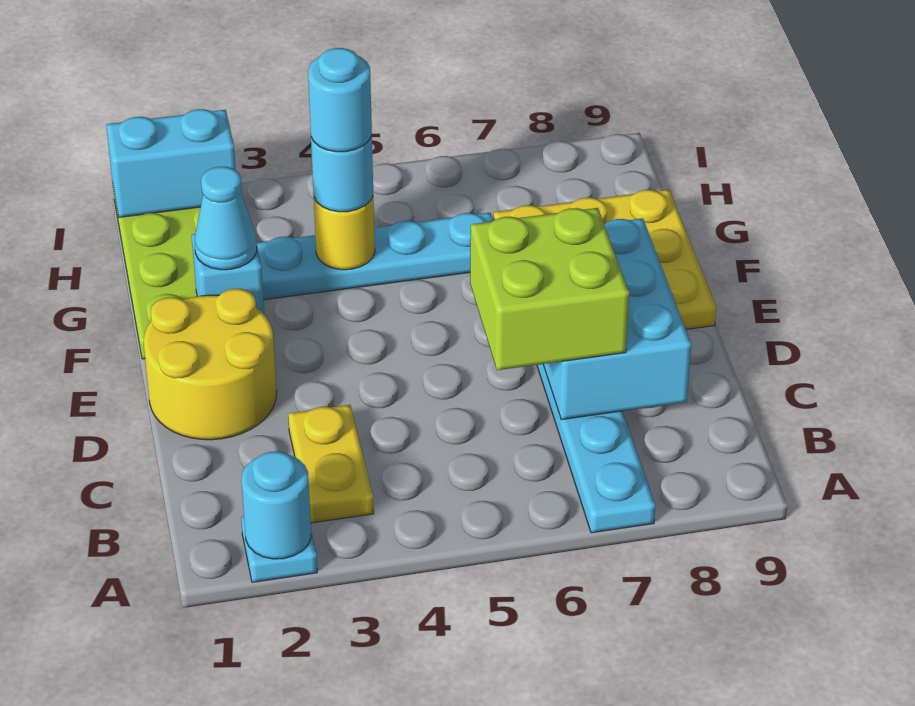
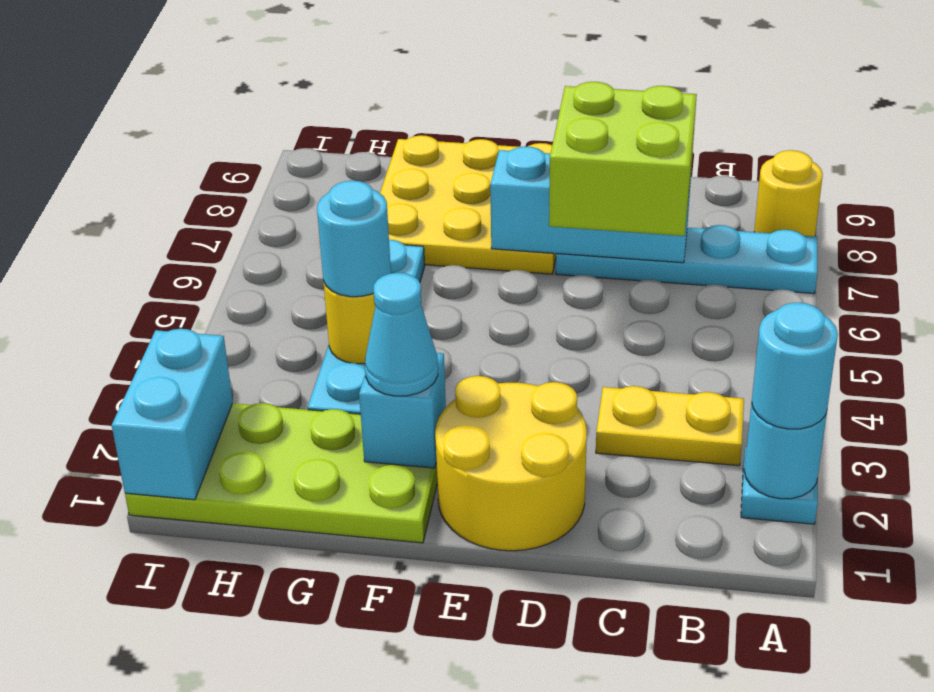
none -> yellow 1x1 round brick [754,150,823,236]
cyan 2x3 brick [543,218,691,420] -> cyan 1x3 brick [490,147,692,263]
cyan 1x1 round brick [308,48,372,152] -> cyan 1x1 round brick moved to [752,303,838,429]

